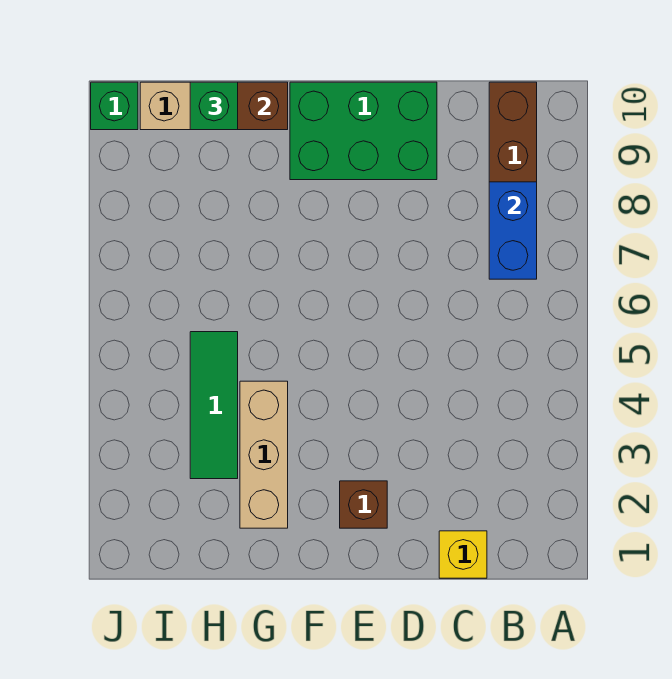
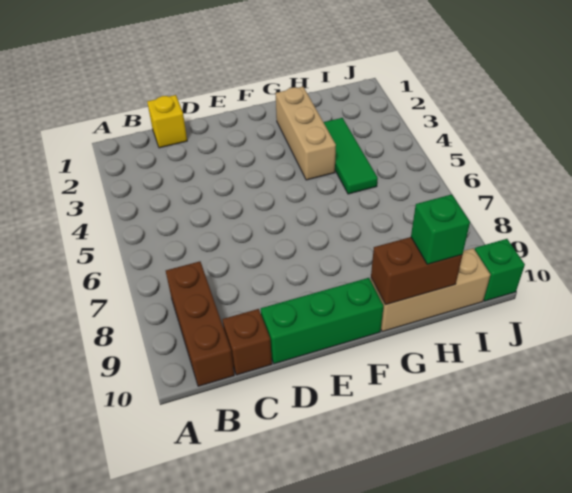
blue 1x2 brick [489,182,537,279] -> none
green 2x3 brick [290,82,437,180] -> green 1x3 brick [261,278,383,364]
brown 1x1 brick [340,481,387,528] -> brown 1x1 brick moved to [222,309,272,375]

